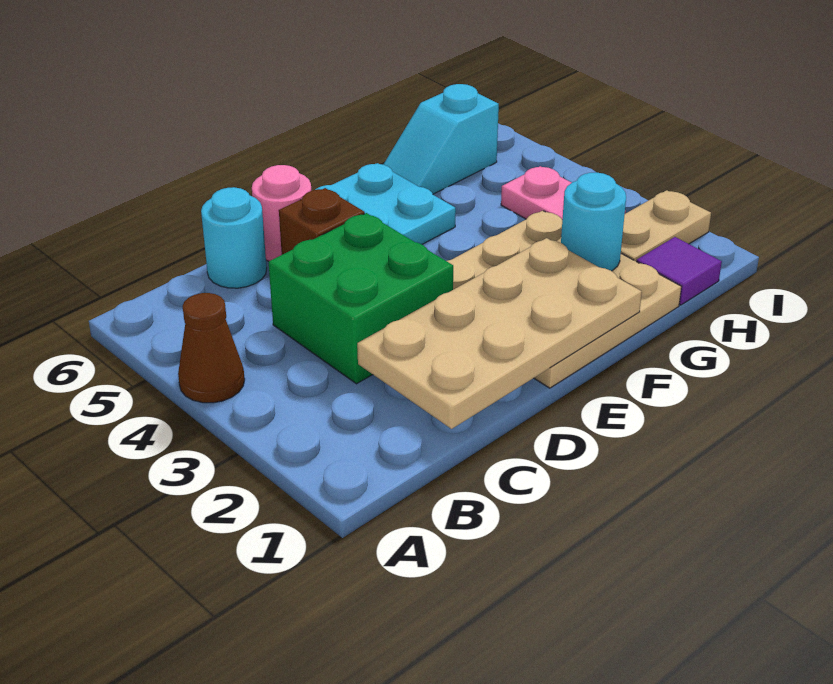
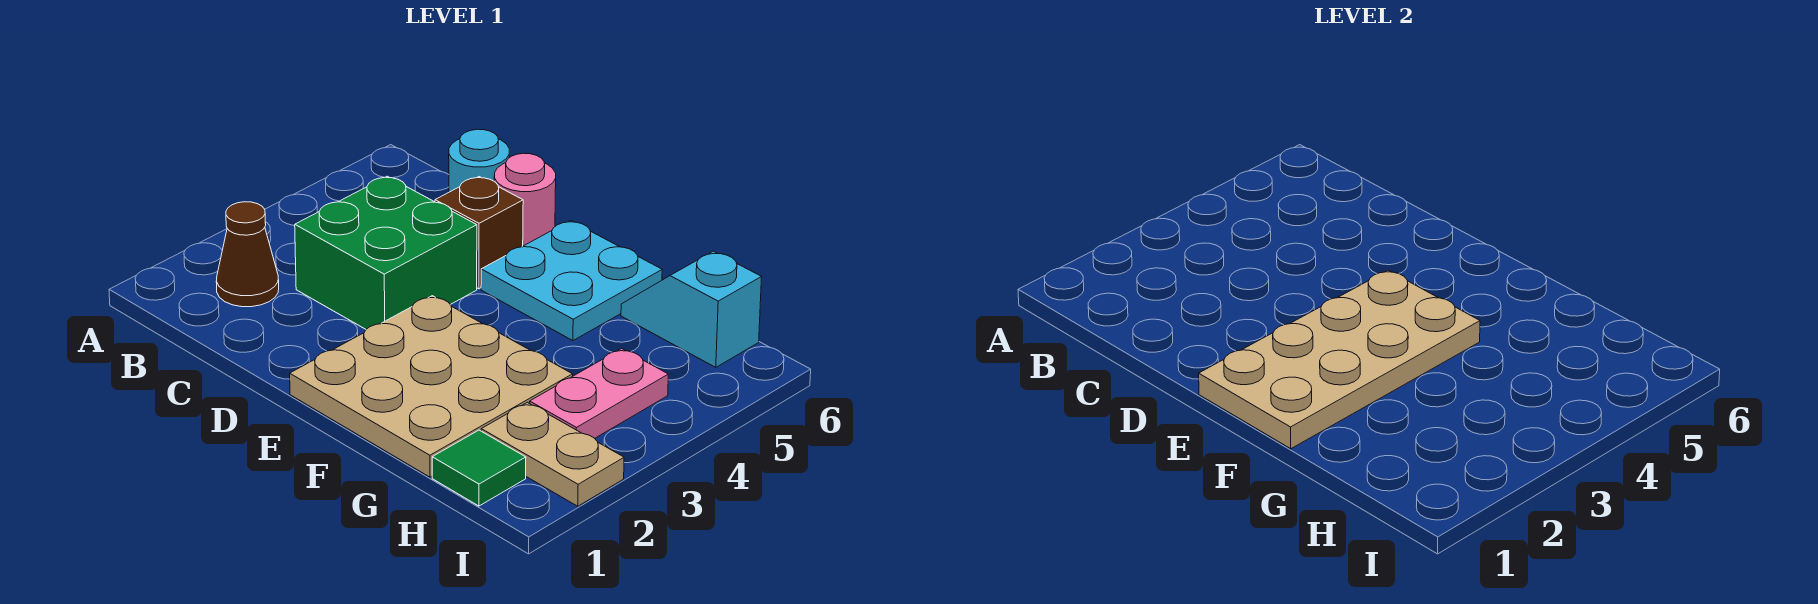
brown 1x1 cone [178,293,245,403] -> brown 1x1 cone moved to [216,202,279,307]
tan 2x4 plate [357,238,642,429] -> tan 2x4 plate turned to [1199,270,1480,449]
cyan 1x1 round brick [561,172,626,271] -> none
purple 1x1 tile [636,237,722,305] -> green 1x1 tile [432,430,526,506]

